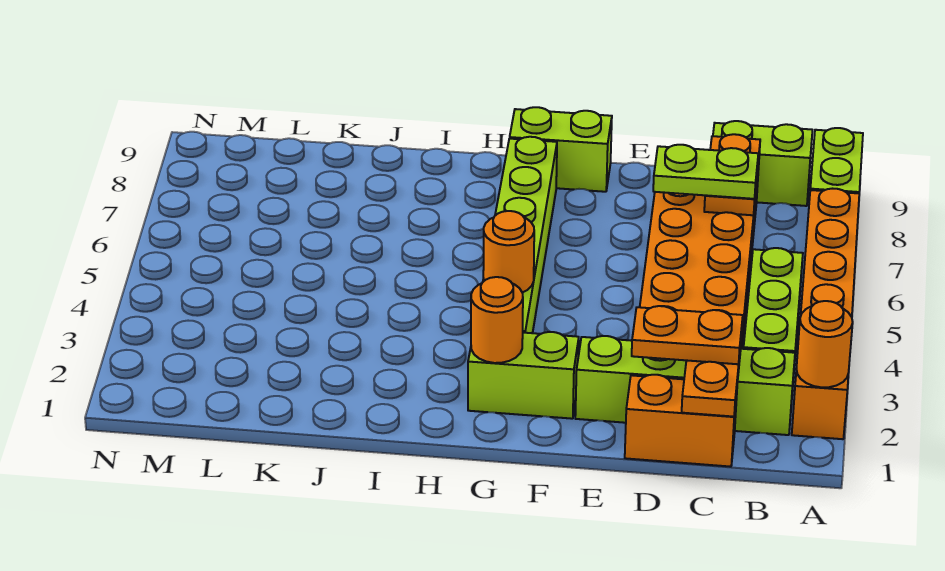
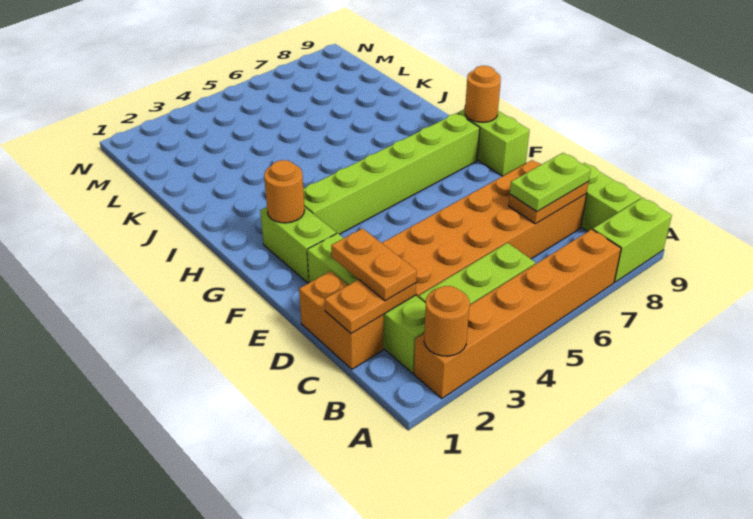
lime 1x2 plate [653,145,758,199] -> lime 1x2 plate turned to [510,153,591,211]
orange 1x1 round brick [483,211,534,293] -> orange 1x1 round brick moved to [465,66,501,122]

